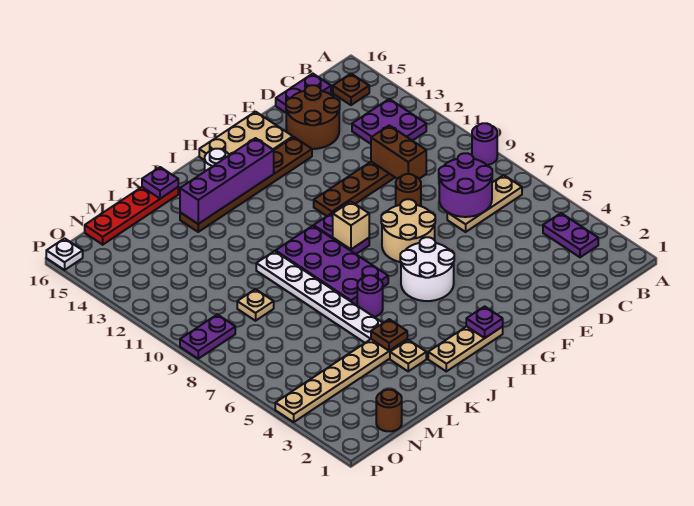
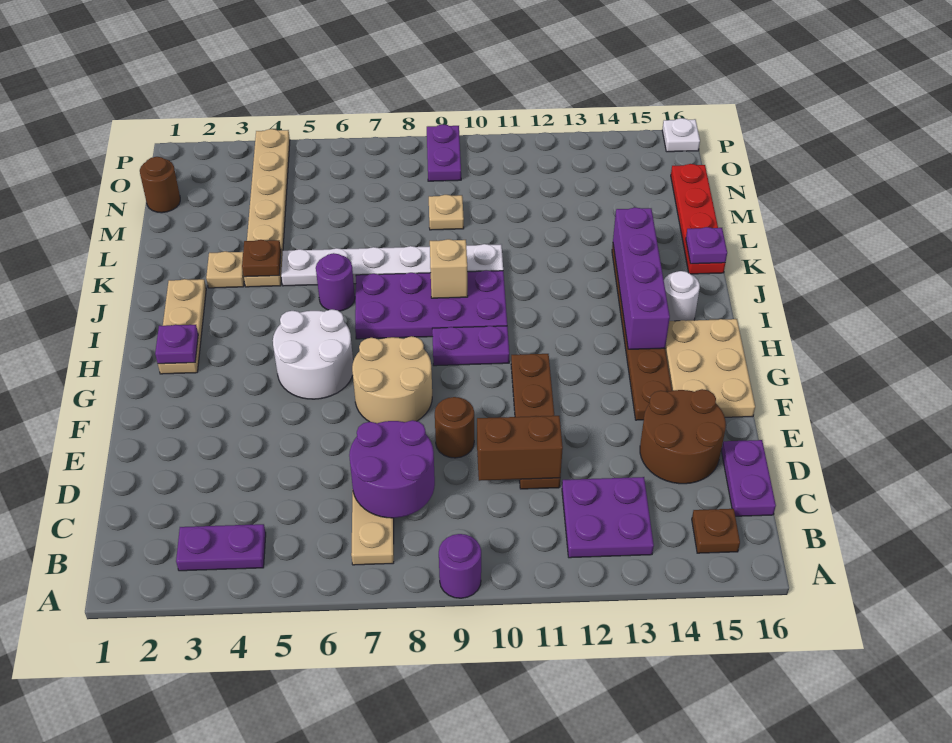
tan 1x1 brick [333,202,369,249] -> tan 1x1 brick moved to [430,239,468,298]

